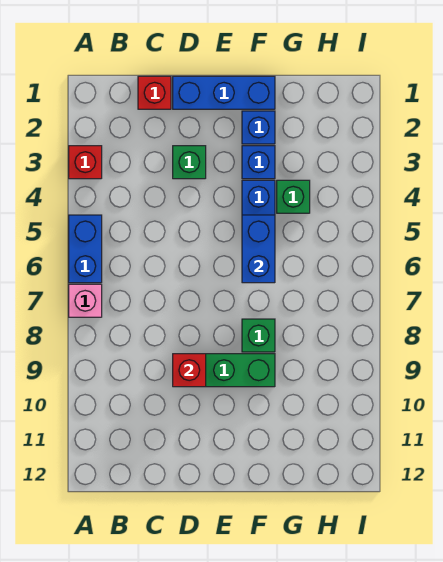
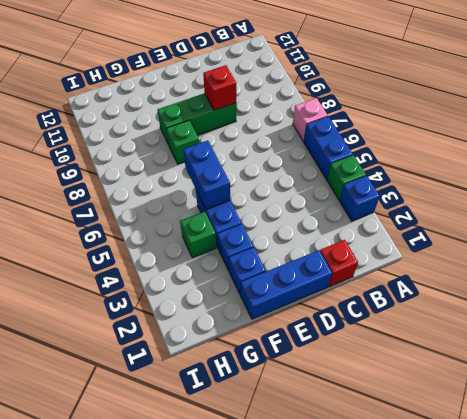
red 1x1 brick [69,146,102,179] -> blue 1x1 brick [340,176,380,221]
green 1x1 brick [173,146,206,179] -> green 1x1 brick moved to [327,155,366,200]

